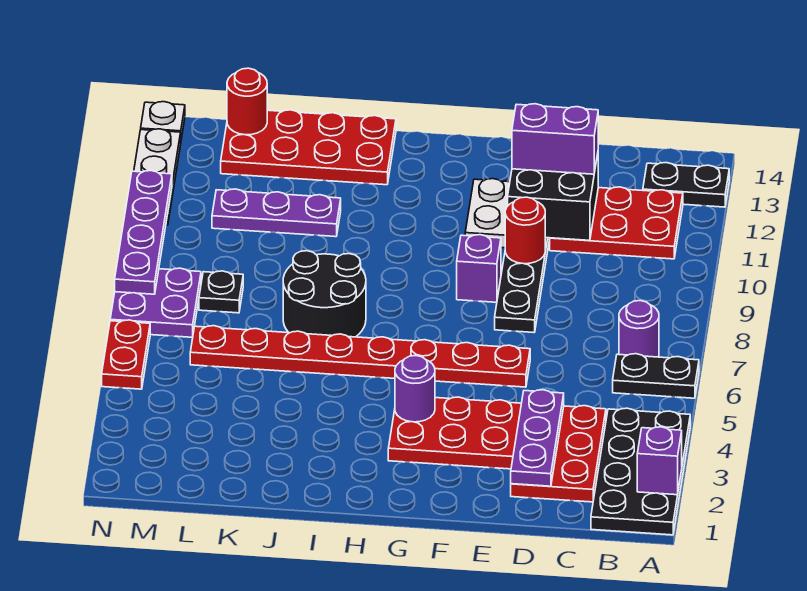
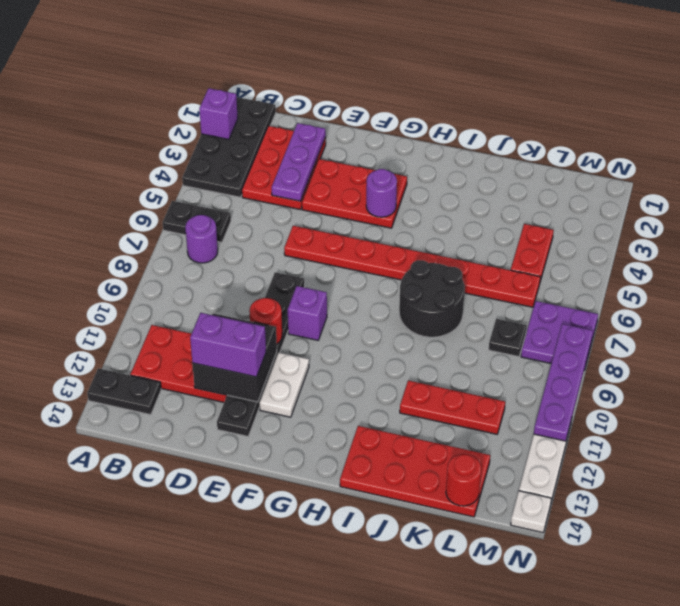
purple 1x3 plate [212,189,341,237] -> red 1x3 plate [400,380,505,434]
red 1x2 plate [102,320,150,389] -> red 1x2 plate moved to [511,224,554,281]

